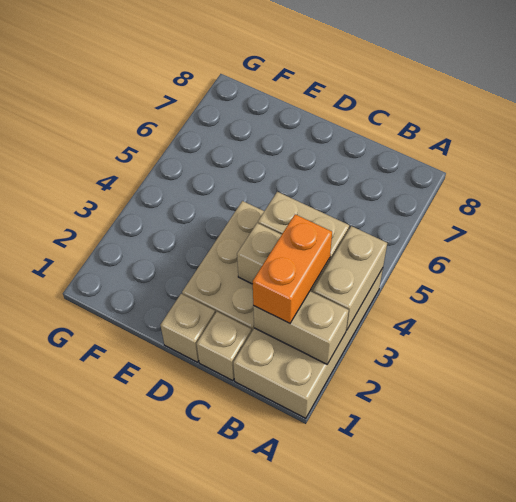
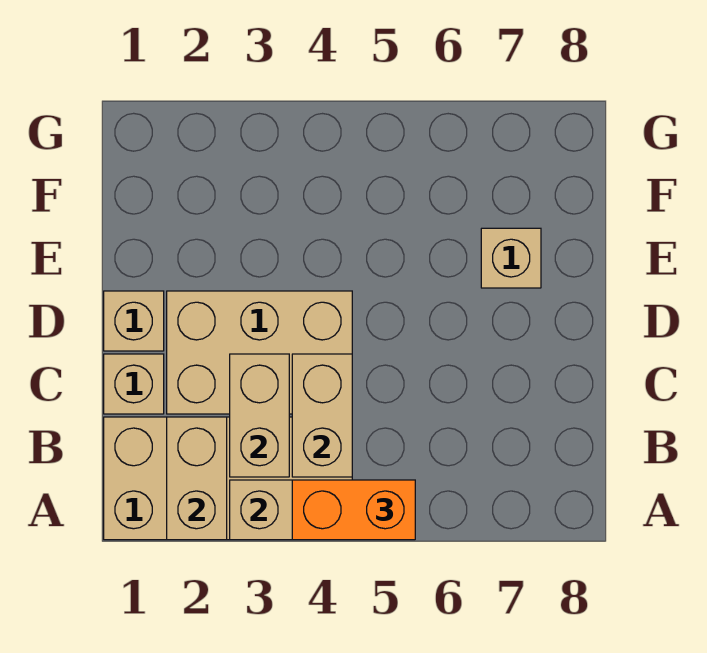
orange 1x2 brick [253,214,332,323] -> orange 1x2 brick moved to [292,480,415,540]
none -> tan 1x1 brick [481,228,541,288]

